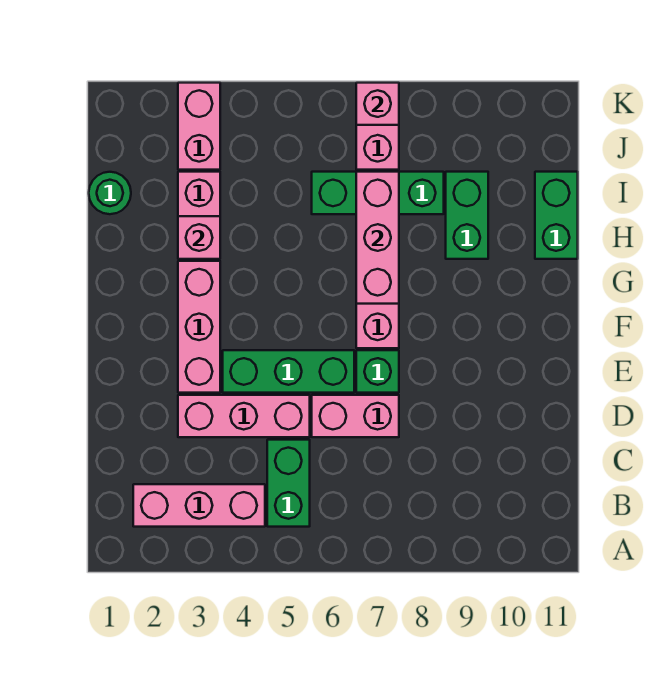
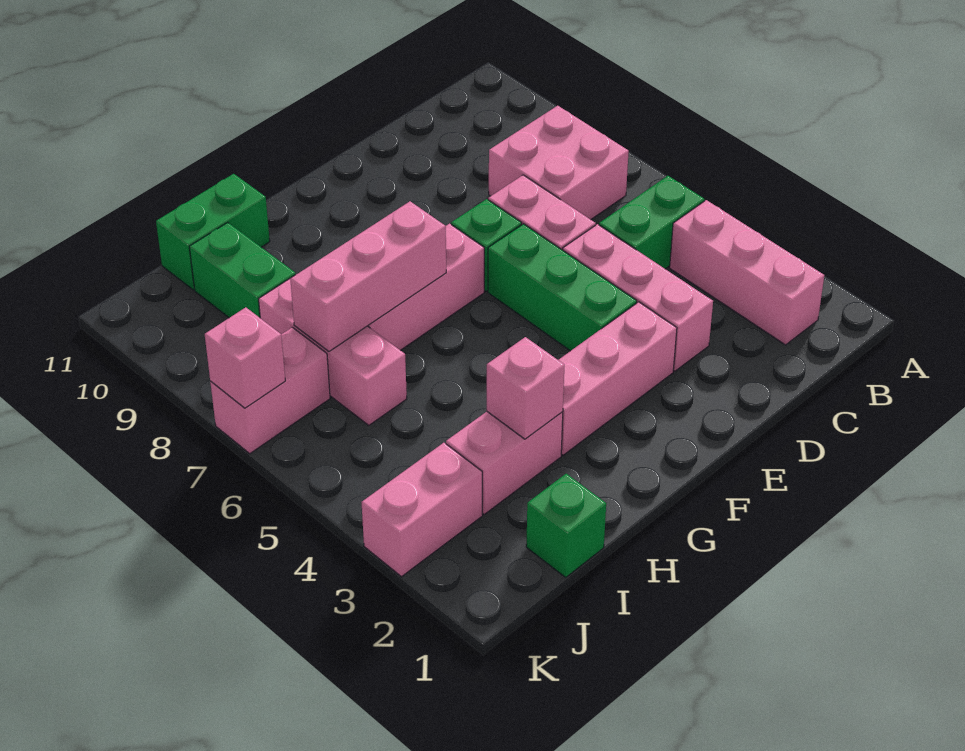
none -> pink 2x2 brick [489,106,629,220]
green 1x2 brick [446,172,488,259] -> green 1x2 brick turned to [189,223,296,318]
green 1x1 round brick [89,172,131,214] -> green 1x1 brick [526,474,606,577]
green 1x3 brick [312,172,444,214] -> pink 1x3 brick [259,277,407,425]

